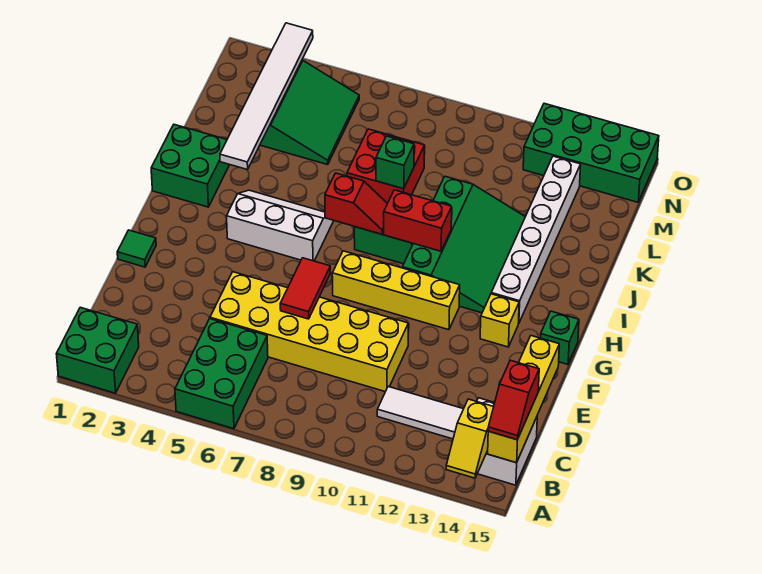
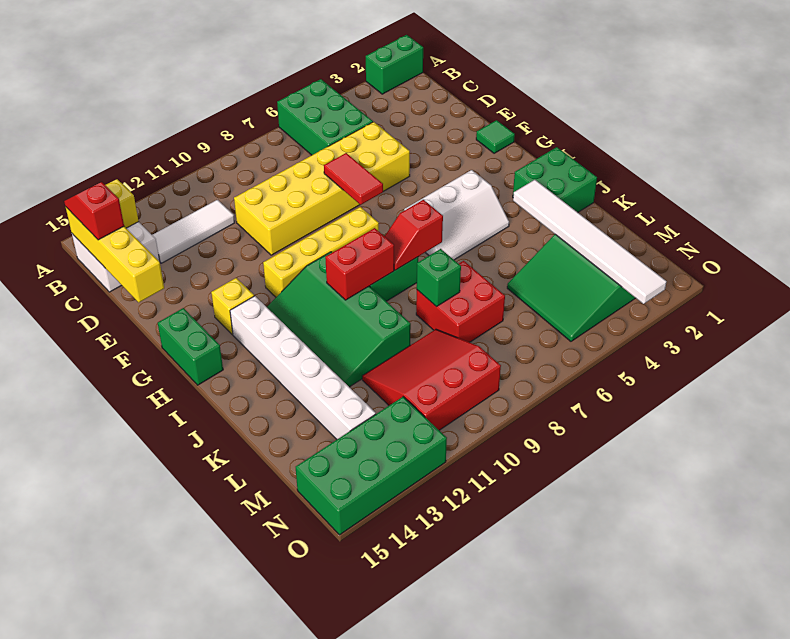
green 2x2 brick [57,307,139,393] -> green 1x2 brick [366,35,423,94]
green 1x1 brick [541,311,579,364] -> green 1x2 brick [158,308,223,385]
none -> red 3x3 slope [362,329,501,430]

